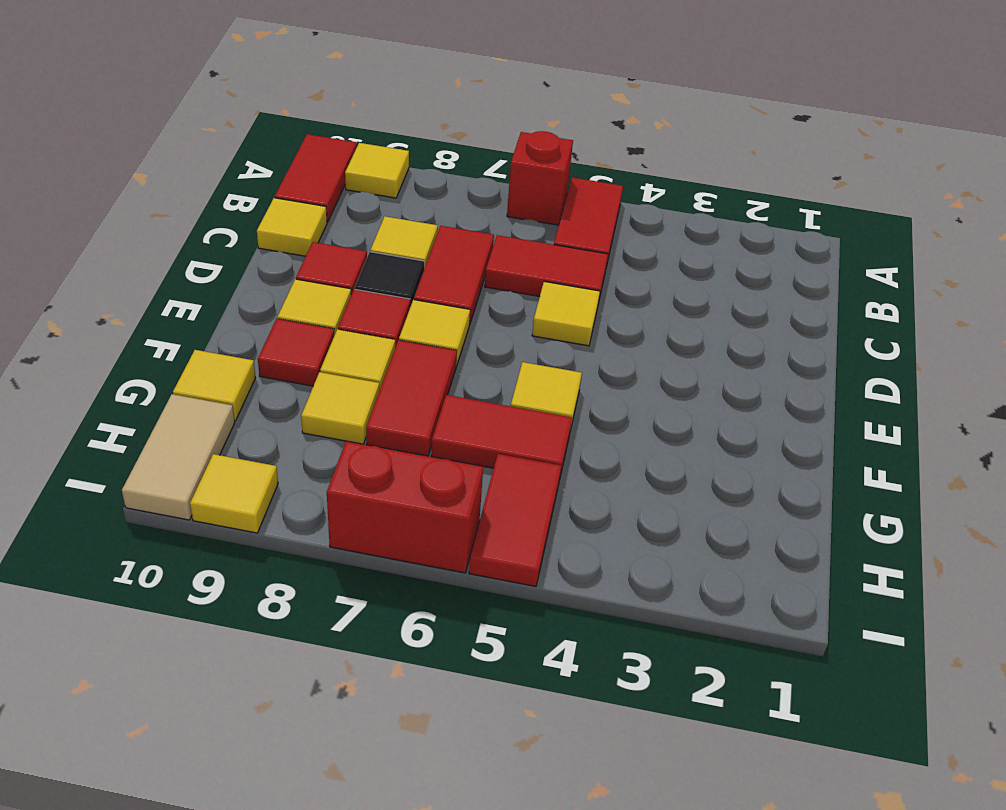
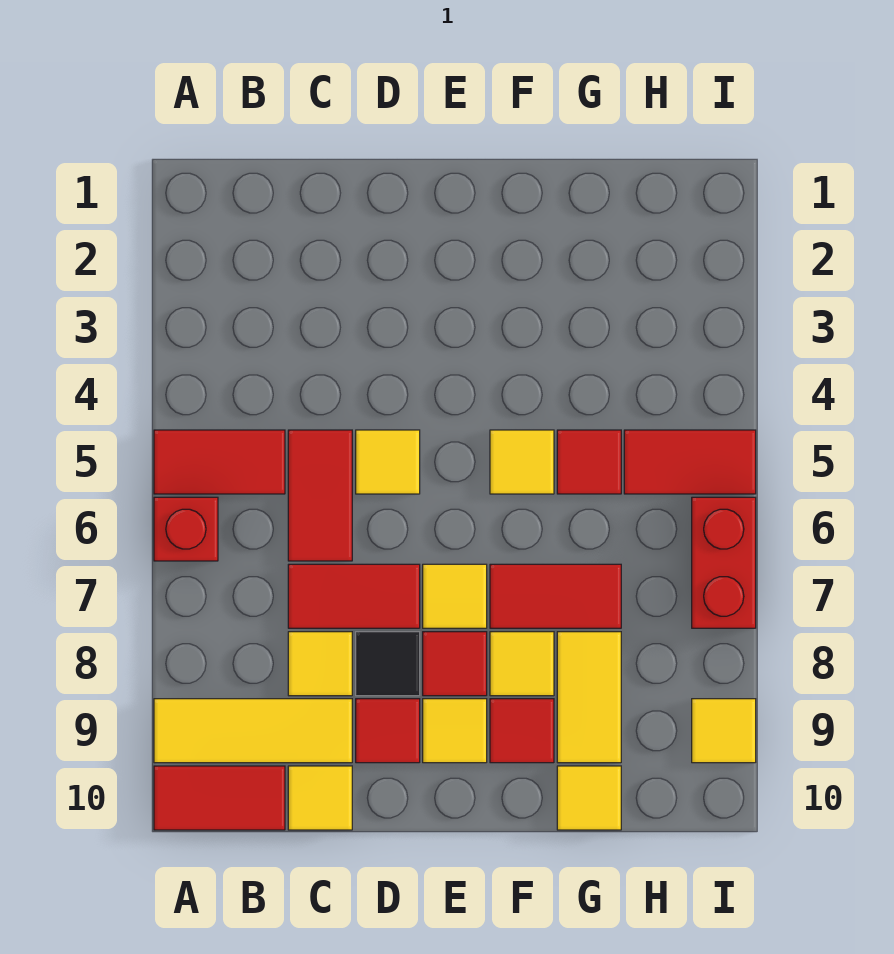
yellow 1x1 tile [345,143,409,198] -> yellow 1x3 tile [154,699,352,763]
red 1x2 tile [431,395,572,476] -> red 1x1 tile [557,430,621,494]
yellow 1x1 tile [301,372,379,444] -> yellow 1x2 tile [557,632,621,763]
tan 1x2 tile [122,394,235,520] -> none

